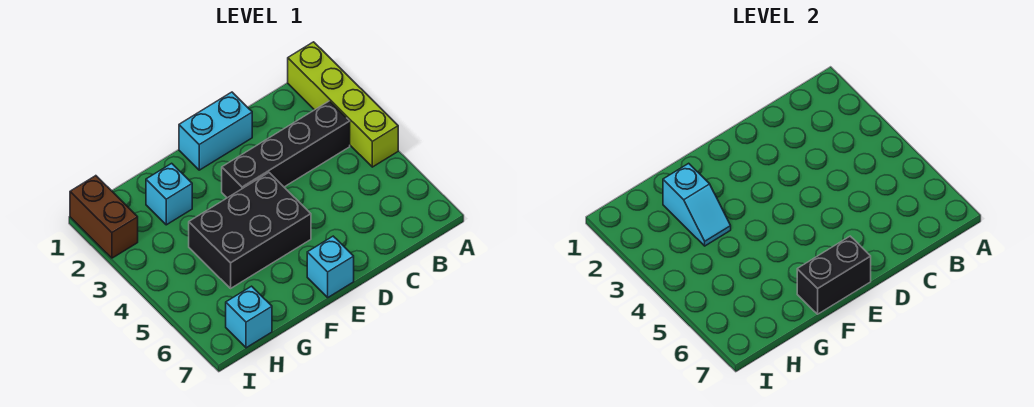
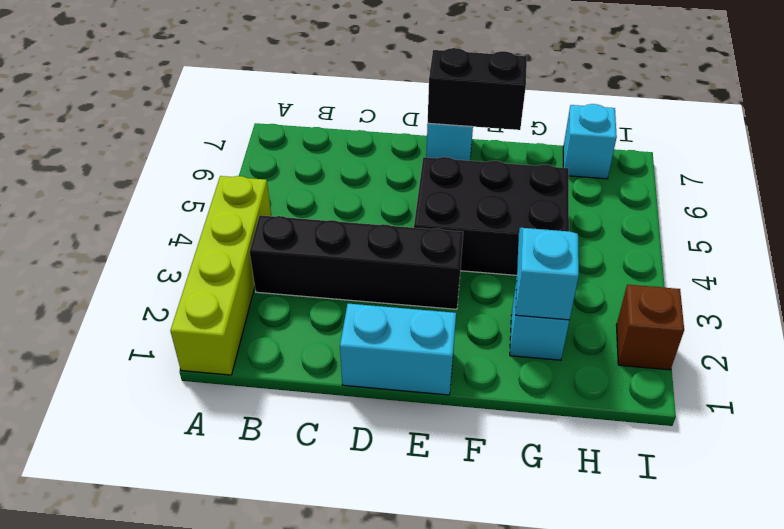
brown 1x2 brick [70,176,138,258] -> brown 1x1 brick [616,285,684,370]

